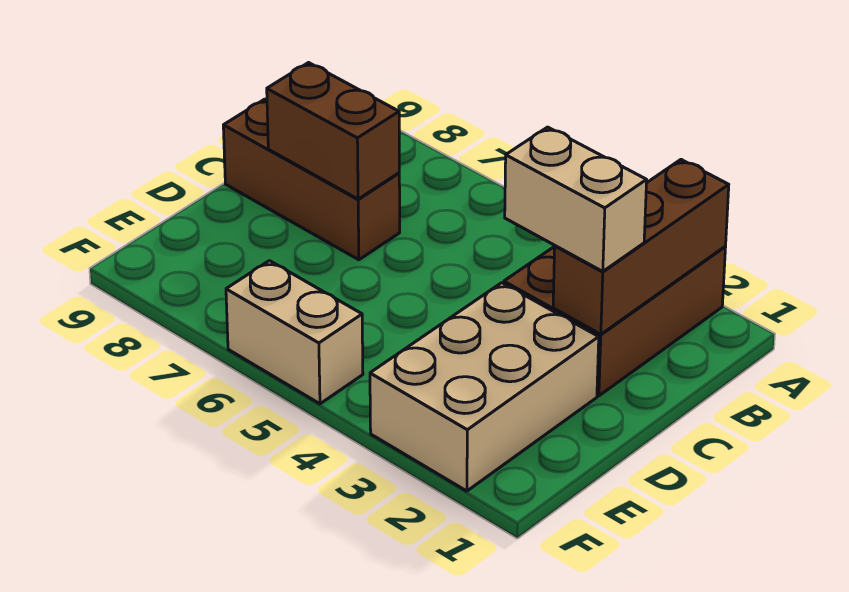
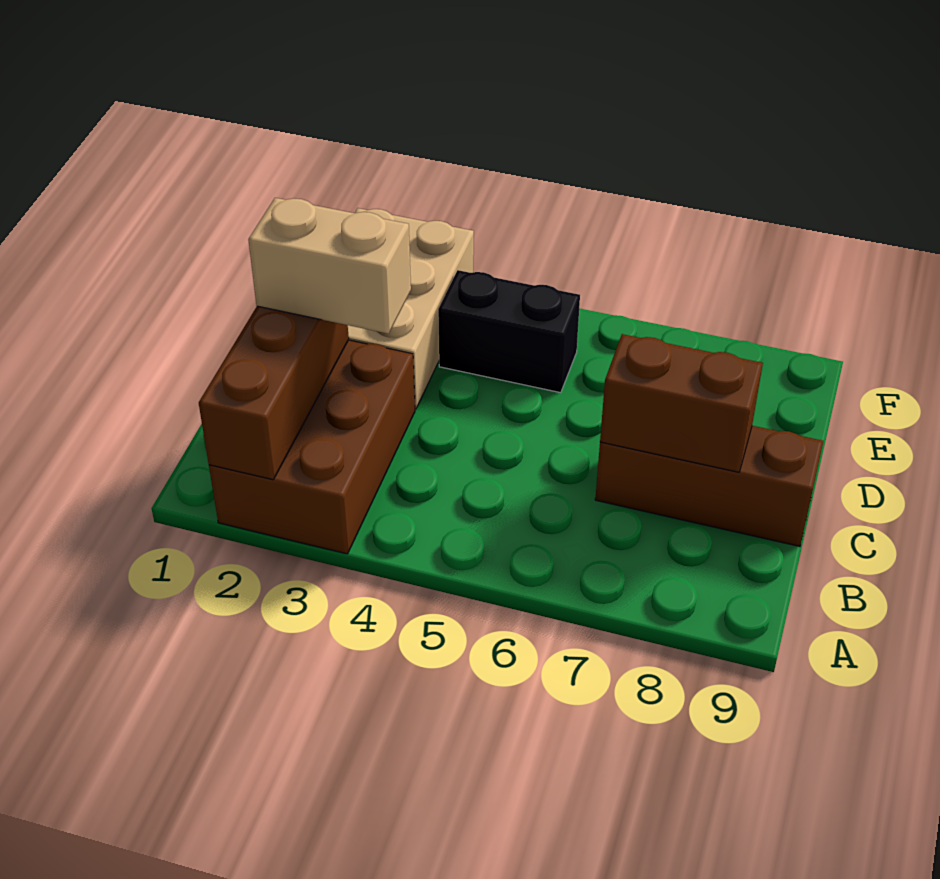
none -> black 1x2 brick [438,270,580,393]
tan 1x2 brick [226,261,363,404] -> none

